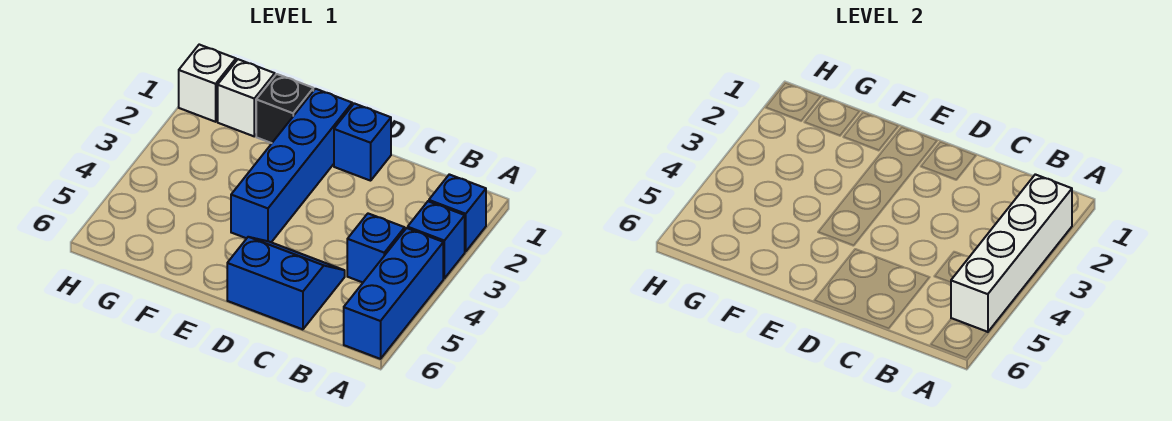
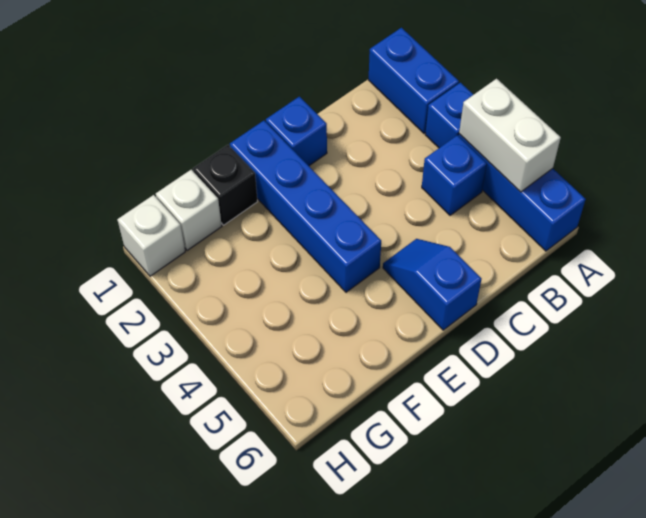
blue 1x1 brick [429,174,486,252] -> blue 1x2 brick [368,28,459,133]
white 1x4 brick [951,174,1072,332] -> white 1x2 brick [459,79,561,192]
blue 2x2 slope [227,237,345,329] -> blue 1x2 slope [383,239,482,330]

